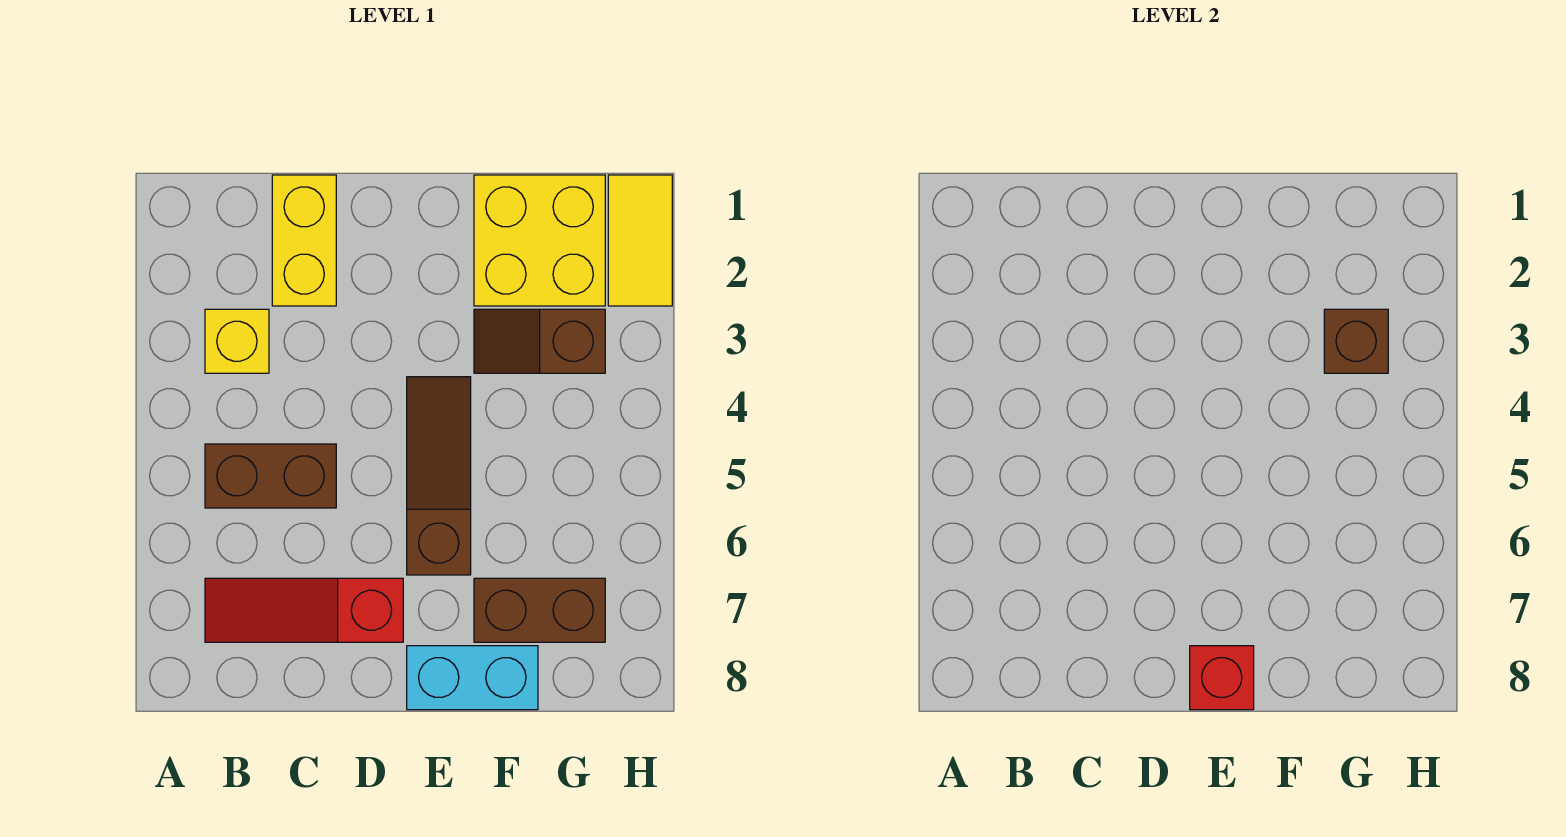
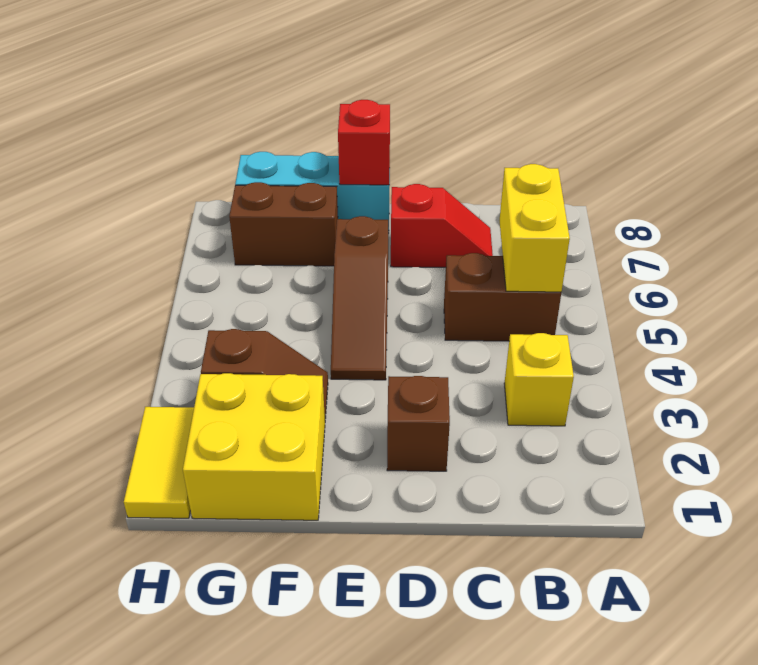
red 1x3 slope [205,578,403,642] -> red 1x2 slope [391,184,493,267]
yellow 1x2 brick [272,175,336,306] -> yellow 1x2 brick moved to [499,164,570,292]
cyan 1x2 brick [407,646,538,710] -> cyan 1x3 brick [235,152,390,234]
brown 1x1 brick [1324,309,1388,373] -> brown 1x1 brick moved to [387,376,450,471]

